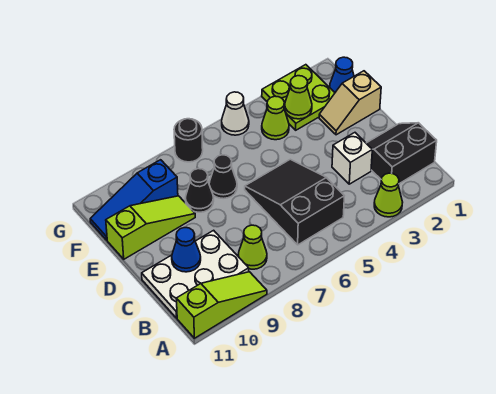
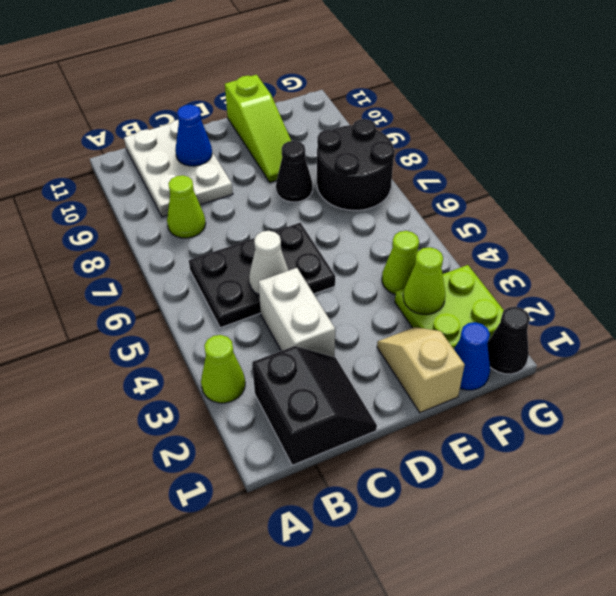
lime 1x3 slope [176,272,267,338] -> none
black 2x3 slope [245,159,344,245] -> black 2x3 plate [189,223,335,328]
white 1x1 brick [332,133,372,184] -> white 1x2 brick [258,268,335,357]
black 1x1 cone [209,155,237,199] -> black 1x1 cone moved to [487,307,530,374]
blue 1x3 slope [90,160,178,240] -> none
white 1x1 cone [222,92,249,135] -> white 1x1 cone moved to [249,231,289,295]
black 1x1 round brick [174,119,203,162] -> black 2x2 round brick [317,119,395,210]

